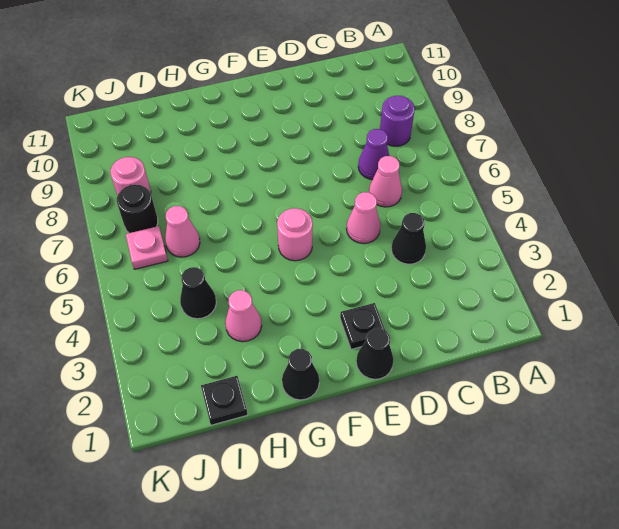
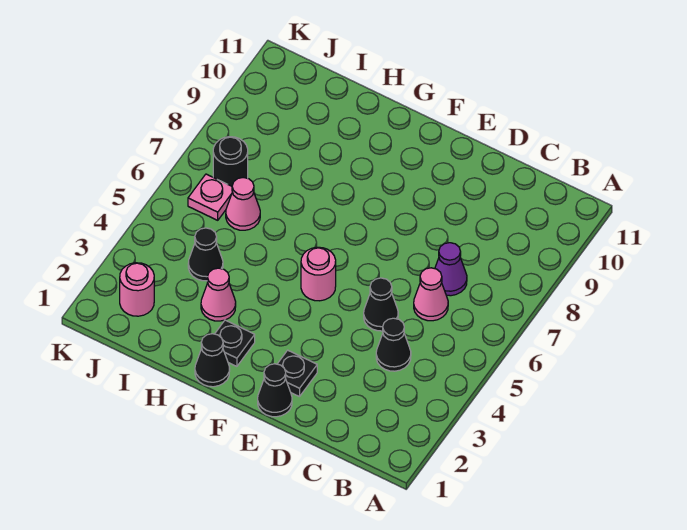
purple 1x1 round brick [380,96,415,146] -> none
pink 1x1 cone [346,192,380,244] -> black 1x1 cone [364,278,398,331]
black 1x1 plate [201,376,248,425] -> black 1x1 plate moved to [215,320,255,366]
pink 1x1 round brick [110,157,151,195] -> pink 1x1 round brick moved to [120,263,154,316]

